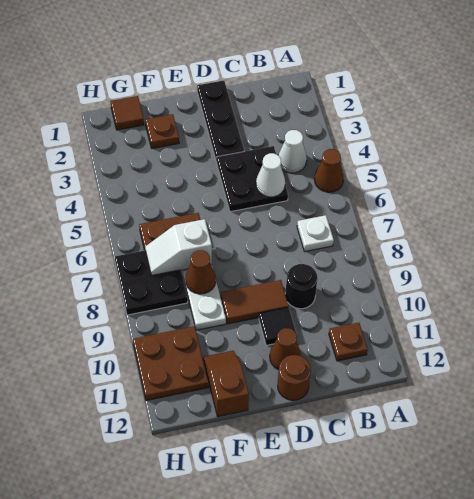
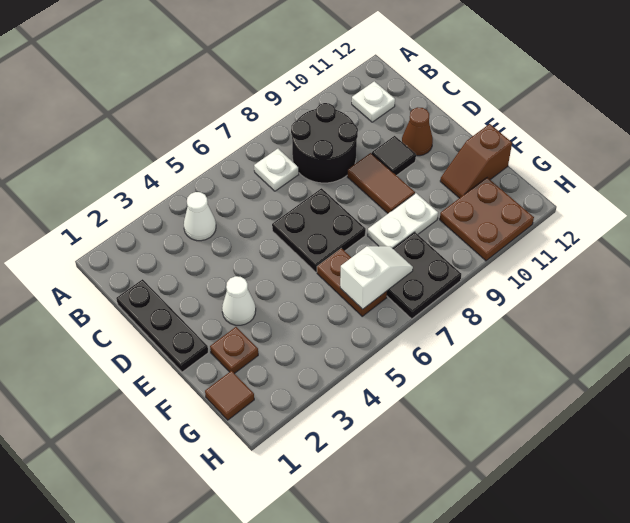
brown 1x1 cone [315,149,344,192] -> none
brown 1x1 plate [329,323,368,361] -> white 1x1 plate [352,81,395,122]
black 2x2 plate [217,146,288,212] -> black 2x2 plate moved to [272,188,366,272]
white 1x1 cone [256,153,285,197] -> white 1x1 cone moved to [222,276,256,325]
black 1x1 round brick [285,264,318,309] -> black 2x2 round brick [291,103,358,183]
black 1x3 plate [197,81,244,162] -> black 1x3 plate turned to [116,279,208,372]
brown 1x1 round brick [278,355,311,400] -> none
white 1x2 slope [145,219,212,275] -> white 1x2 slope turned to [340,246,413,309]
brown 1x1 cone [186,250,216,294] -> none

